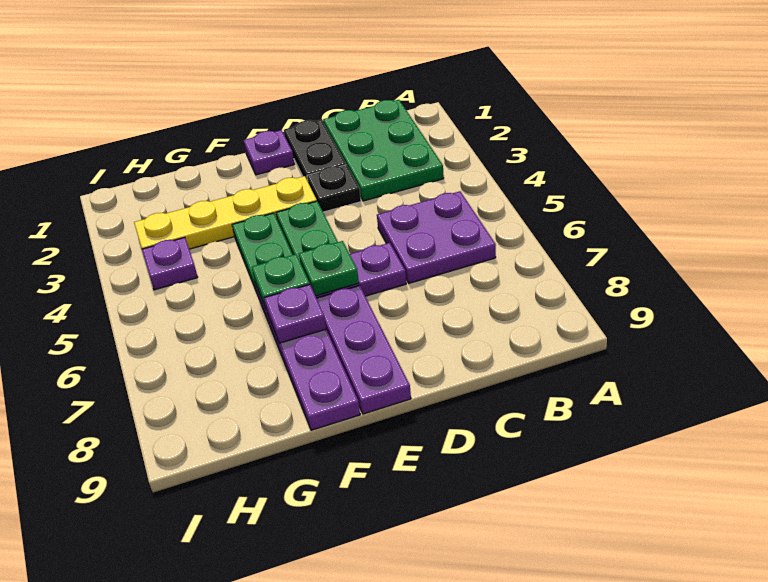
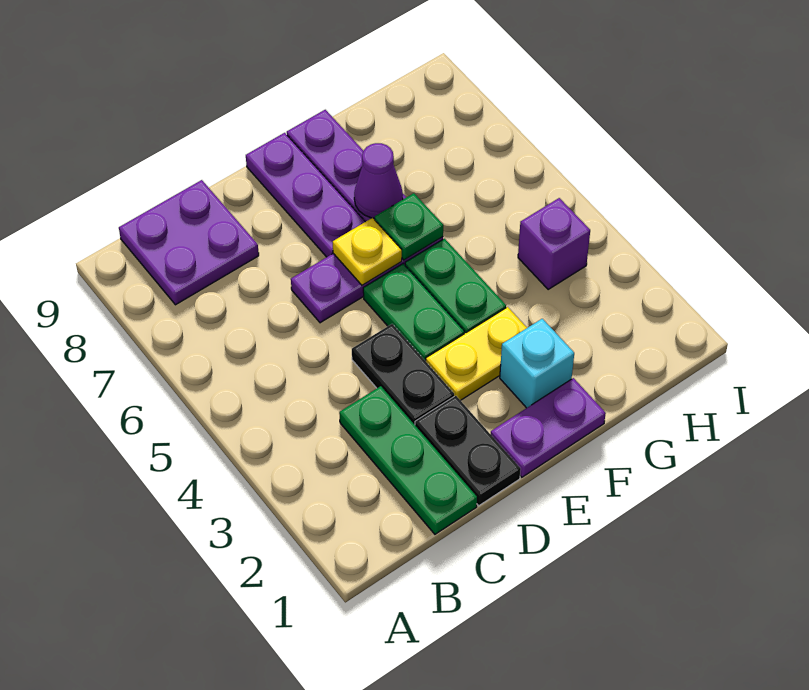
green 2x3 plate [323,100,444,201] -> green 1x3 plate [339,386,477,534]
purple 2x2 plate [377,191,496,283] -> purple 2x2 plate moved to [119,180,259,305]
black 1x1 plate [307,165,361,212] -> black 1x2 plate [352,324,454,425]
purple 1x1 plate [244,130,294,175] -> purple 1x2 plate [491,378,606,477]
yellow 1x4 plate [134,176,317,249] -> yellow 1x2 plate [426,307,527,401]
green 1x1 plate [299,241,359,296] -> yellow 1x1 plate [333,218,402,285]
none -> cyan 1x1 brick [500,319,574,408]
purple 1x1 plate [264,285,326,343] -> purple 1x1 cone [354,143,403,218]
purple 1x1 plate [142,237,198,290] -> purple 1x1 brick [518,198,590,289]

